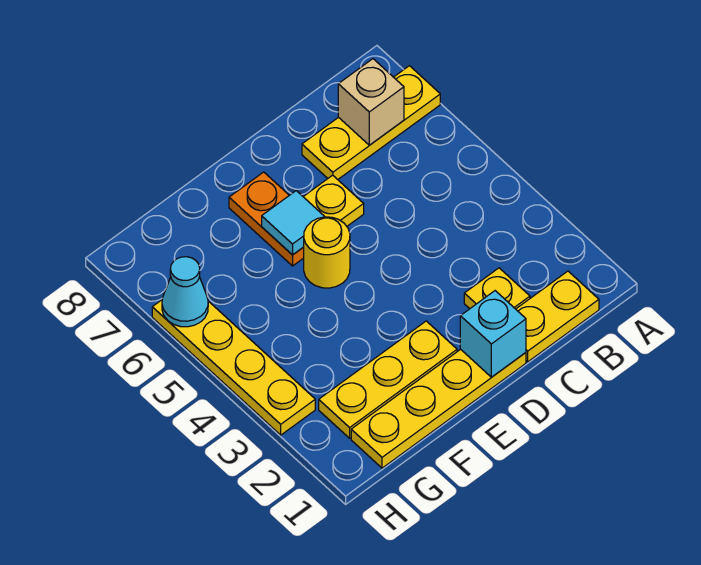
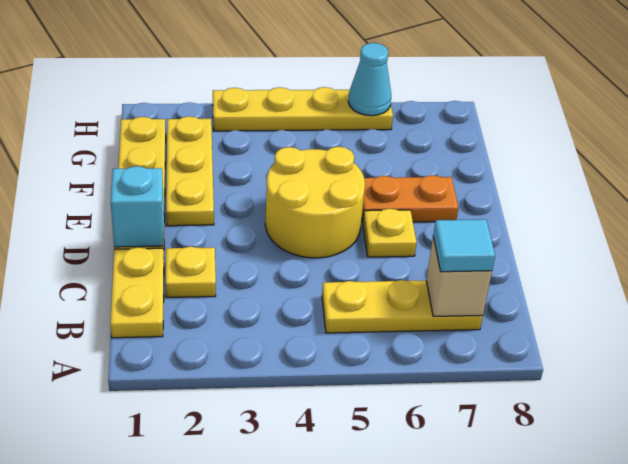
yellow 1x3 plate [302,66,440,180] -> yellow 1x3 plate turned to [322,280,483,333]
yellow 1x1 round brick [304,217,350,288] -> yellow 2x2 round brick [265,147,365,258]
cyan 1x1 tile [262,191,325,255] -> cyan 1x1 tile moved to [433,219,495,272]

